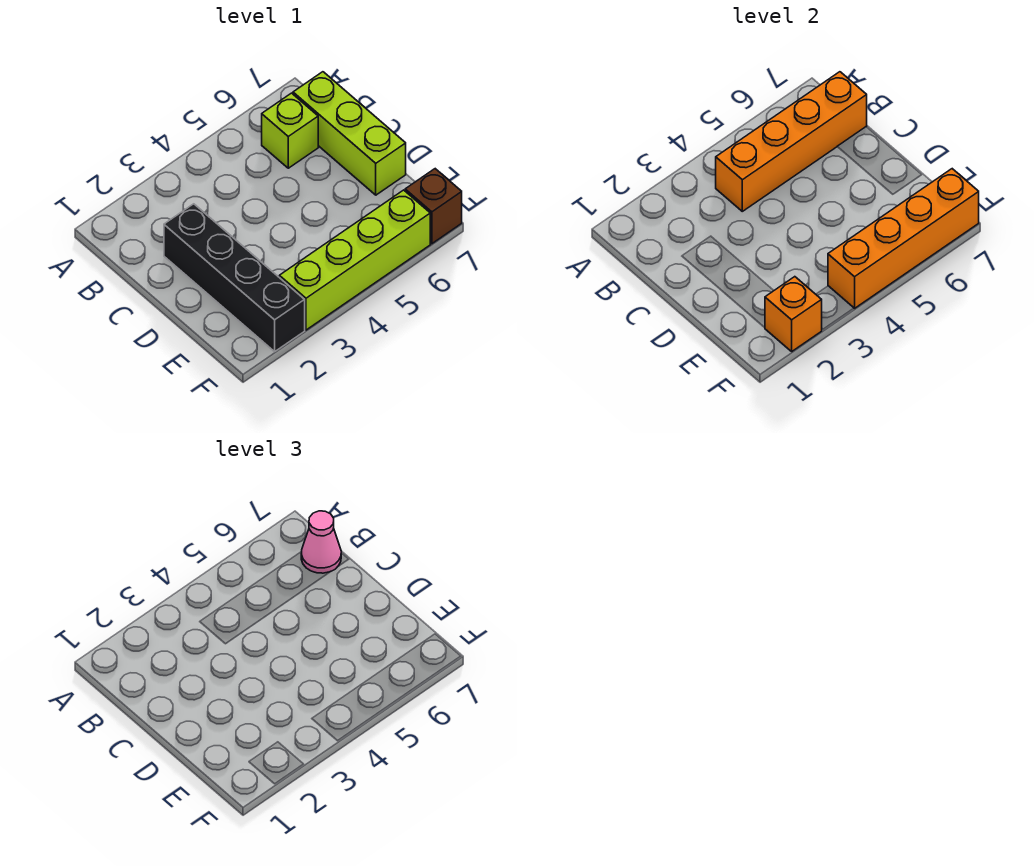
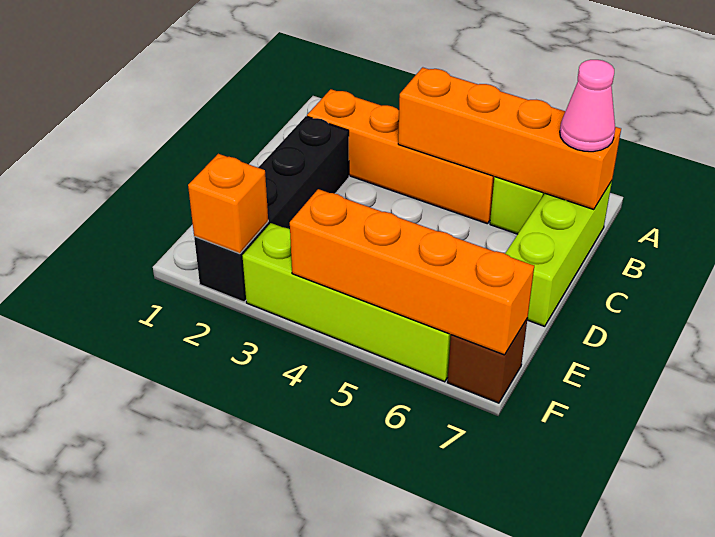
none -> orange 1x4 brick [307,89,494,224]

